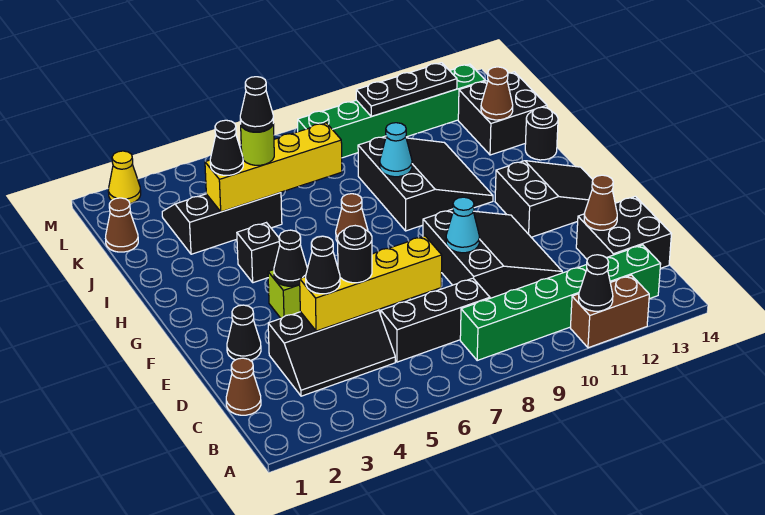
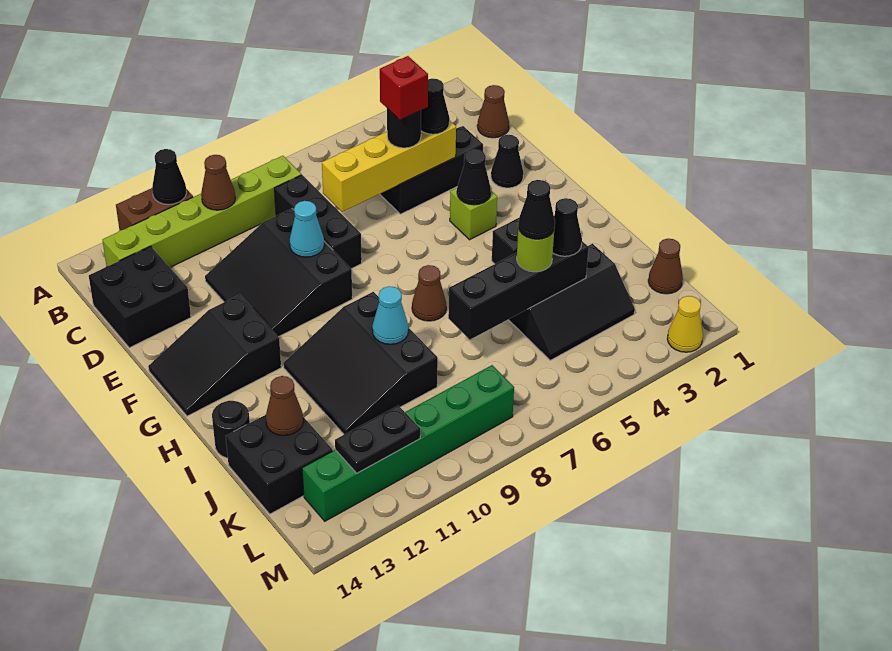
green 1x6 brick [460,245,661,361] -> lime 1x6 brick [103,156,301,267]
black 1x3 brick [381,278,490,362] -> black 1x3 brick turned to [274,175,362,269]
none -> red 1x1 brick [380,56,428,120]
brown 1x1 cone [584,175,617,230] -> brown 1x1 cone moved to [201,155,235,210]
yellow 1x4 brick [205,123,342,212] -> black 1x4 brick [448,241,589,340]
black 1x3 plate [356,63,457,116] -> black 1x2 plate [335,406,420,473]

